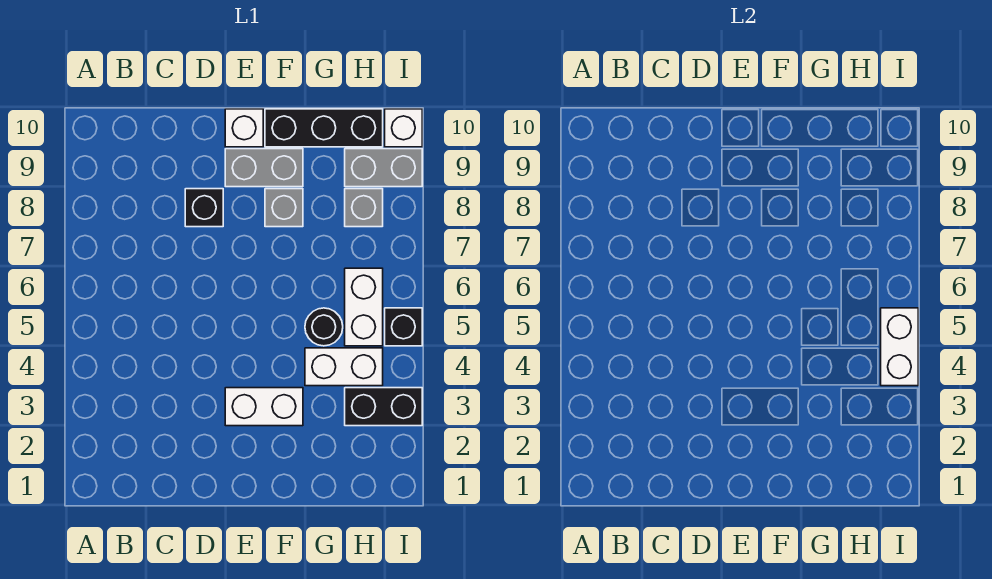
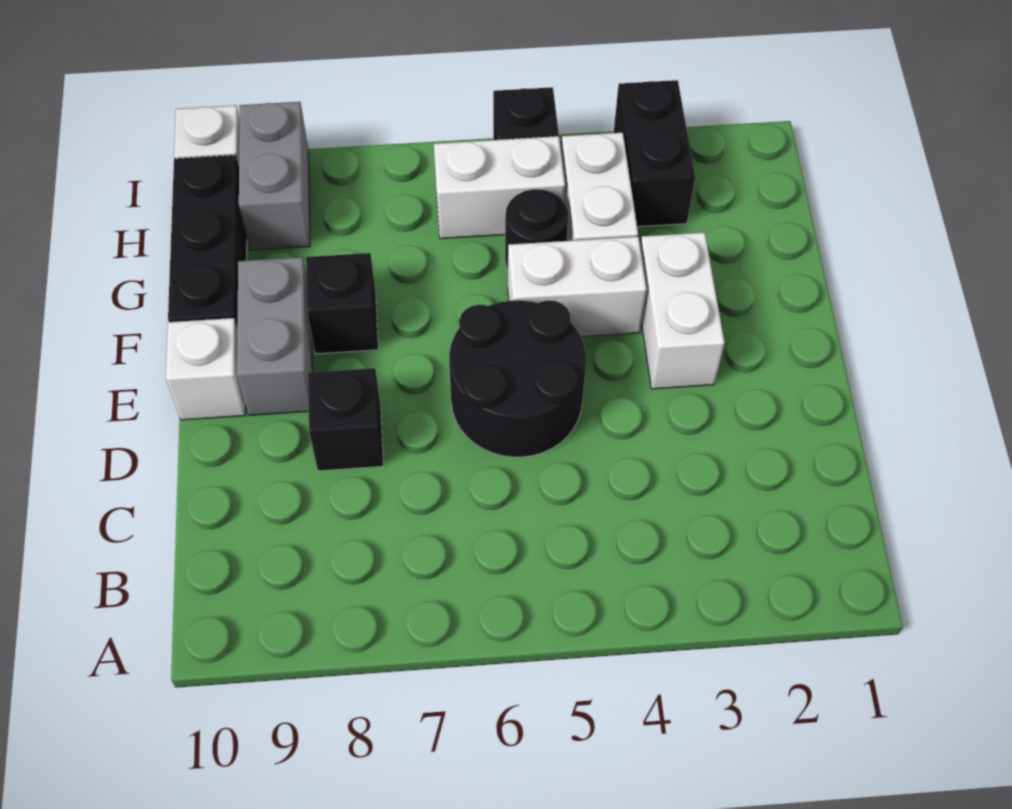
none -> black 2x2 round brick [449,300,586,457]
grey 1x1 brick [265,189,303,227] -> black 1x1 brick [306,253,378,354]
grey 1x1 brick [345,189,383,227] -> none
white 1x2 brick [881,308,918,386] -> white 1x2 brick moved to [508,237,646,337]

